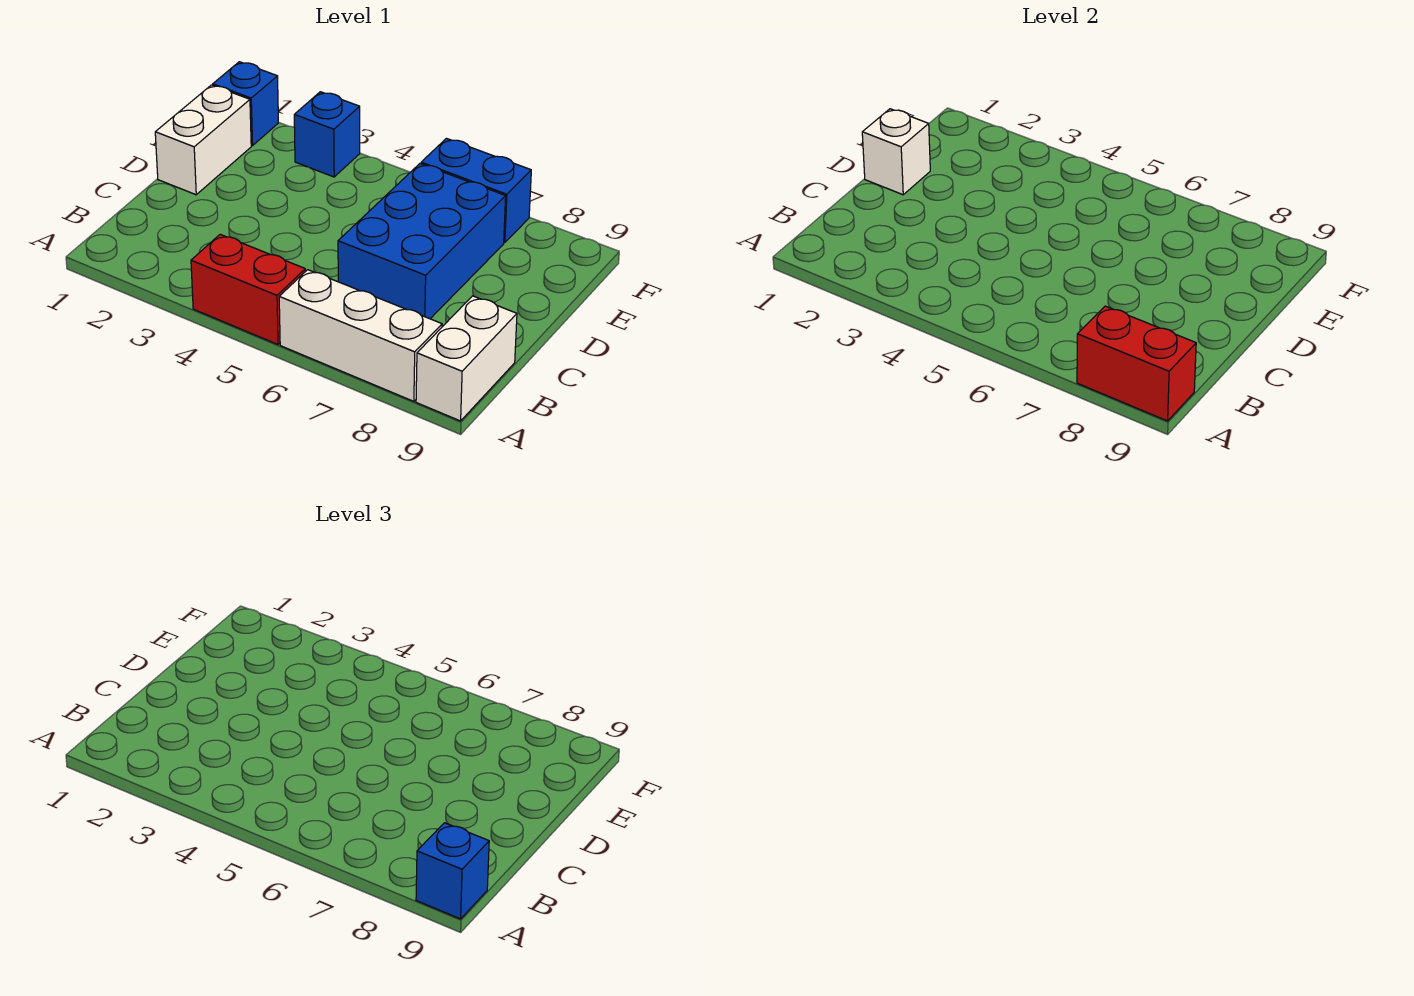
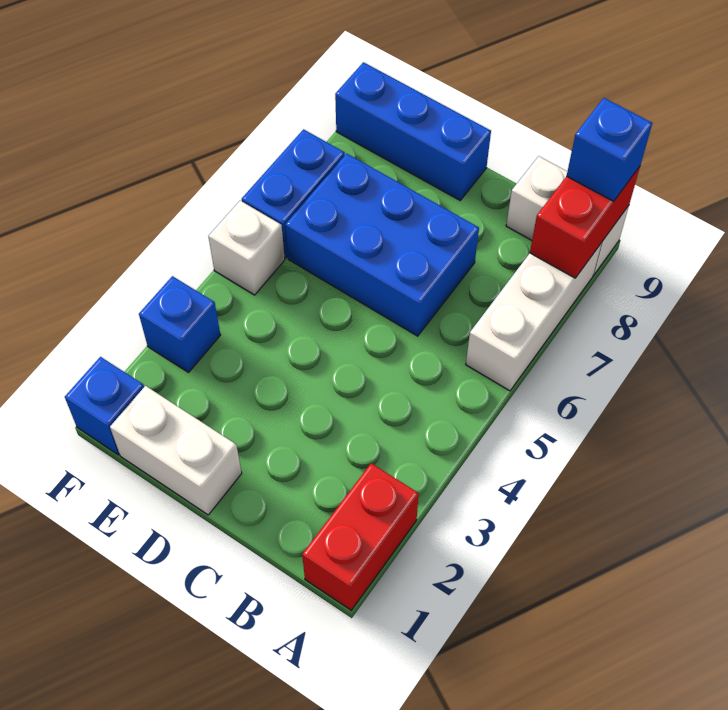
red 1x2 brick [191,234,306,344] -> red 1x2 brick moved to [302,463,419,610]
white 1x1 brick [862,109,930,195] -> white 1x1 brick moved to [208,201,285,295]
none -> blue 1x3 brick [335,62,491,200]

